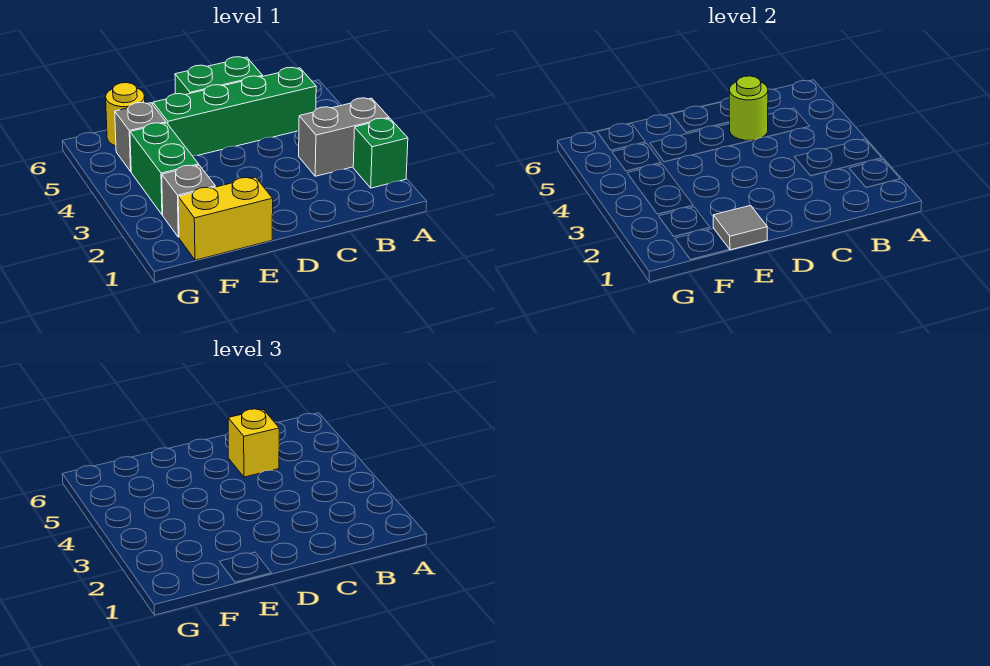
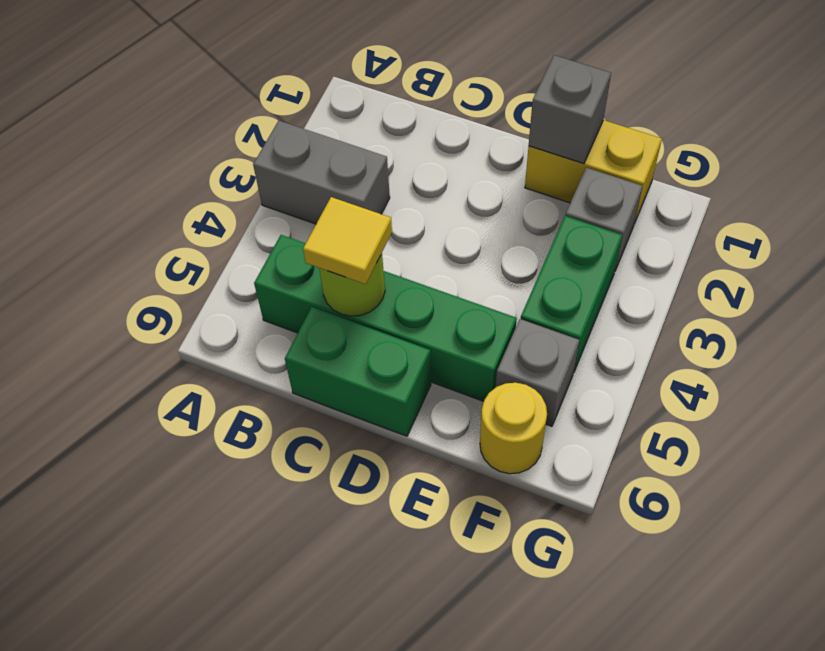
green 1x1 brick [353,118,408,188] -> none
yellow 1x1 brick [228,409,279,477] -> yellow 1x1 tile [303,197,392,284]
grey 1x1 tile [713,205,767,250] -> grey 1x1 brick [529,55,611,164]

